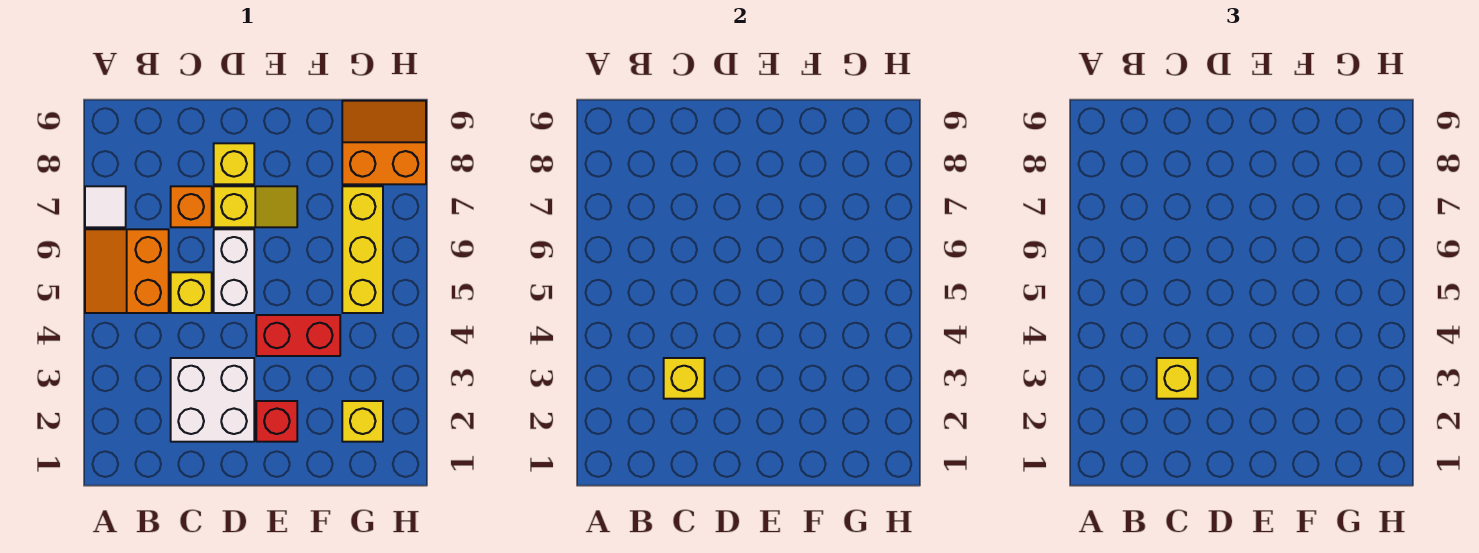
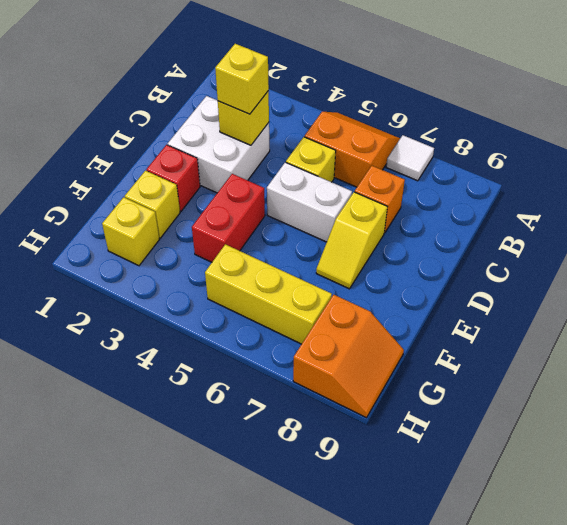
yellow 1x1 brick [214,143,254,184] -> yellow 1x1 brick moved to [125,171,180,238]

